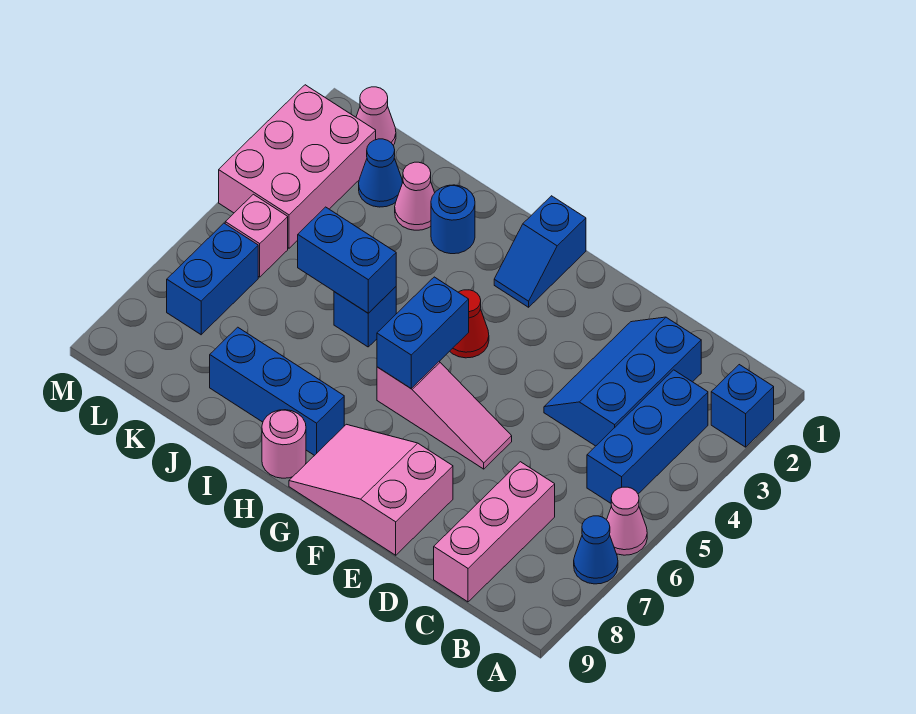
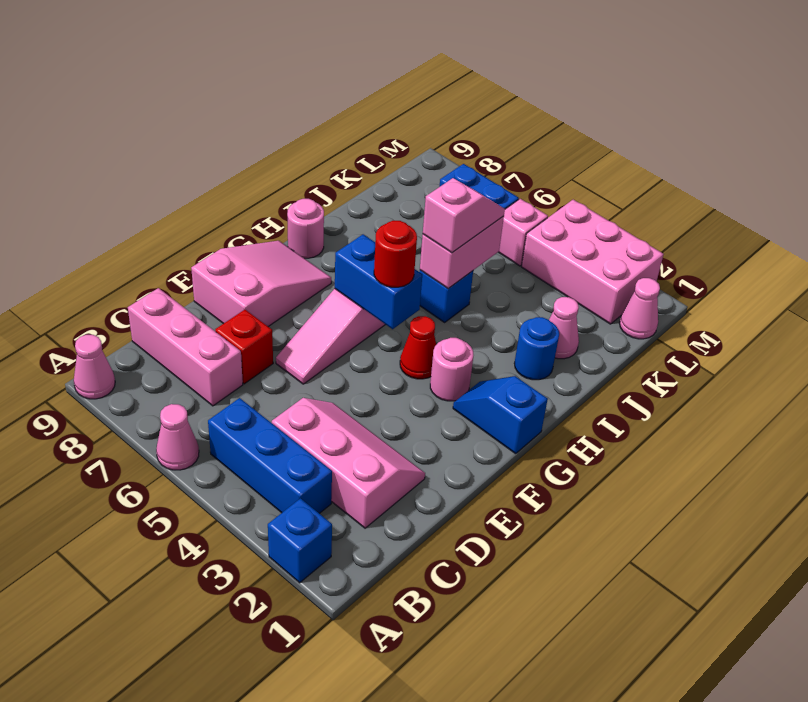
blue 1x1 cone [574,516,618,584] -> none
none -> pink 1x1 cone [74,335,115,399]
blue 2x3 slope [544,317,701,446] -> pink 2x3 slope [272,398,425,528]
none -> red 1x1 brick [215,310,273,384]
none -> pink 1x1 round brick [430,338,474,401]
none -> red 1x1 round brick [374,221,417,287]
blue 1x3 brick [210,327,344,456] -> none
blue 1x2 brick [298,207,396,313] -> pink 1x2 brick [420,216,504,288]
none -> pink 1x2 slope [423,178,505,253]
blue 1x1 cone [359,139,403,207] -> none

